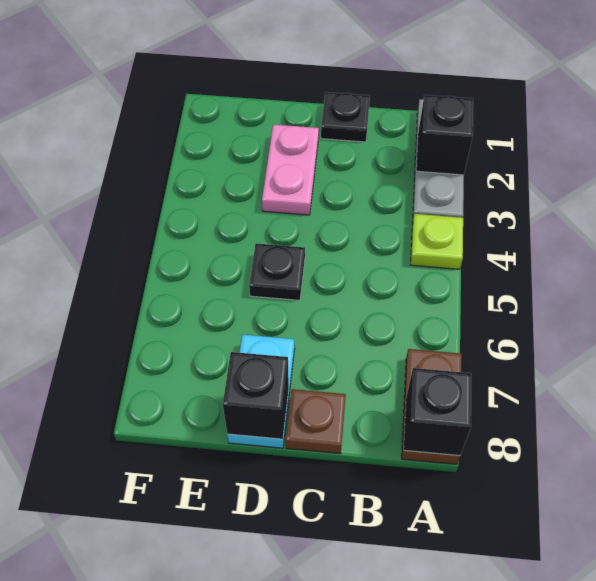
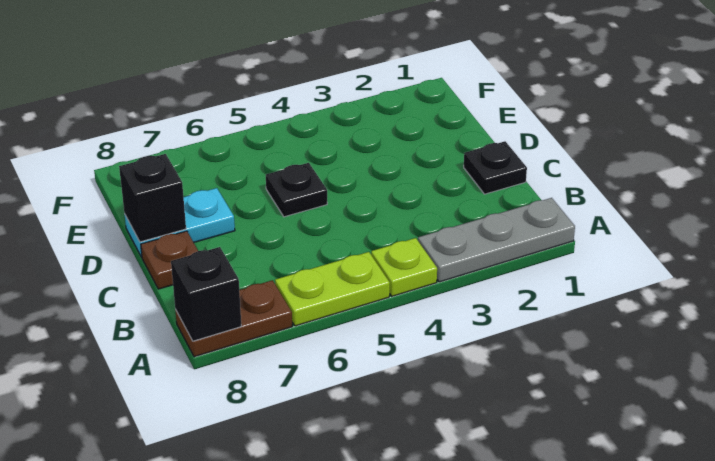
black 1x1 brick [416,95,473,175] -> none
none -> lime 1x2 plate [275,252,390,326]
pink 1x2 plate [262,124,319,215] -> none

